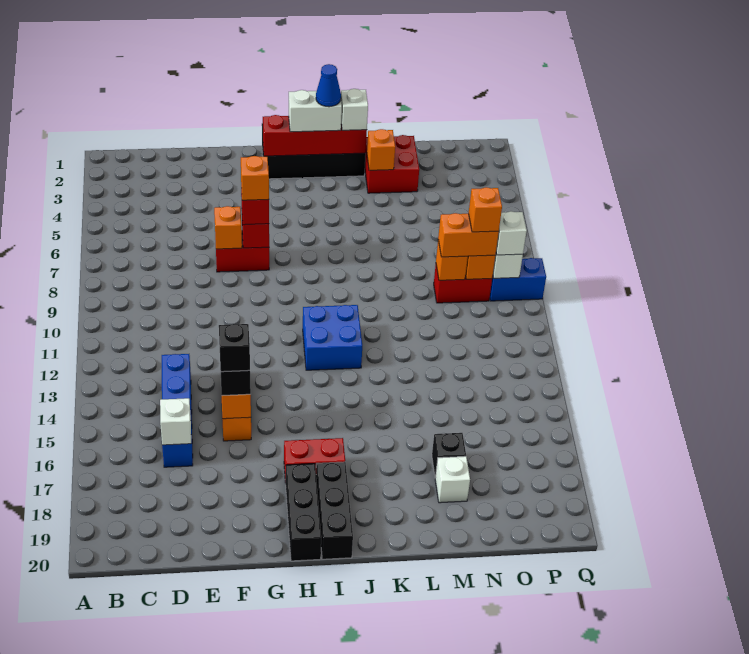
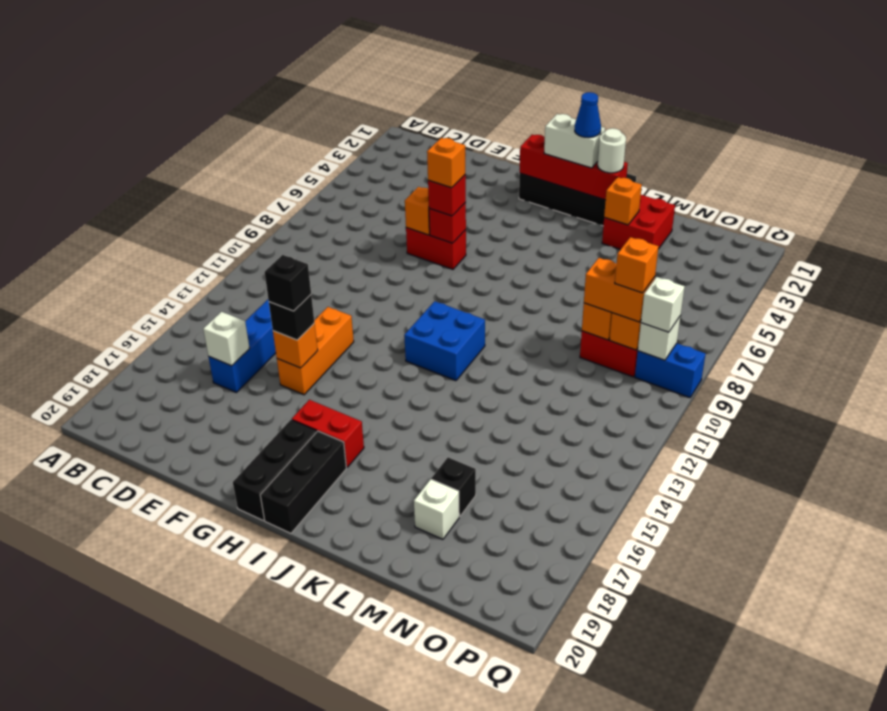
white 1x1 brick [341,89,368,130] -> white 1x1 round brick [598,128,626,173]

